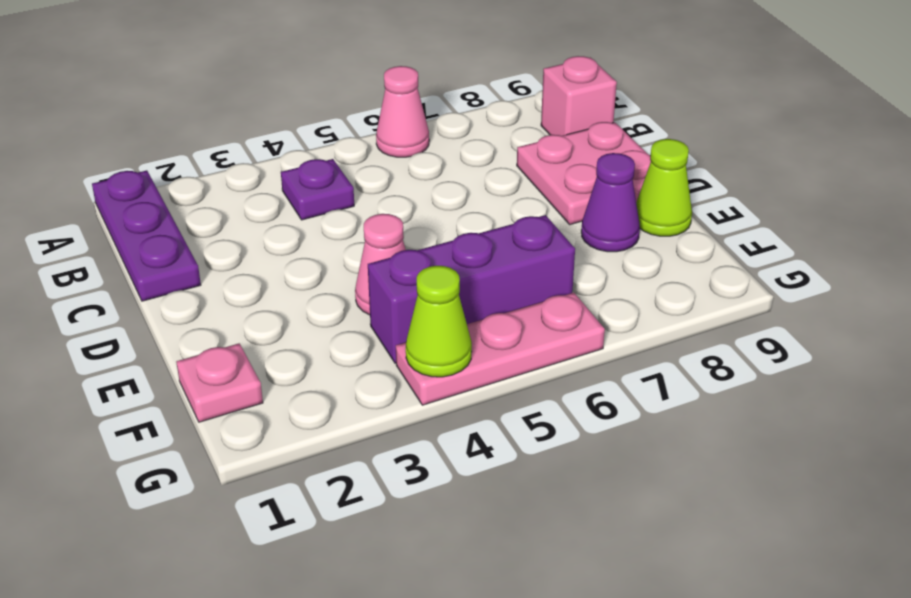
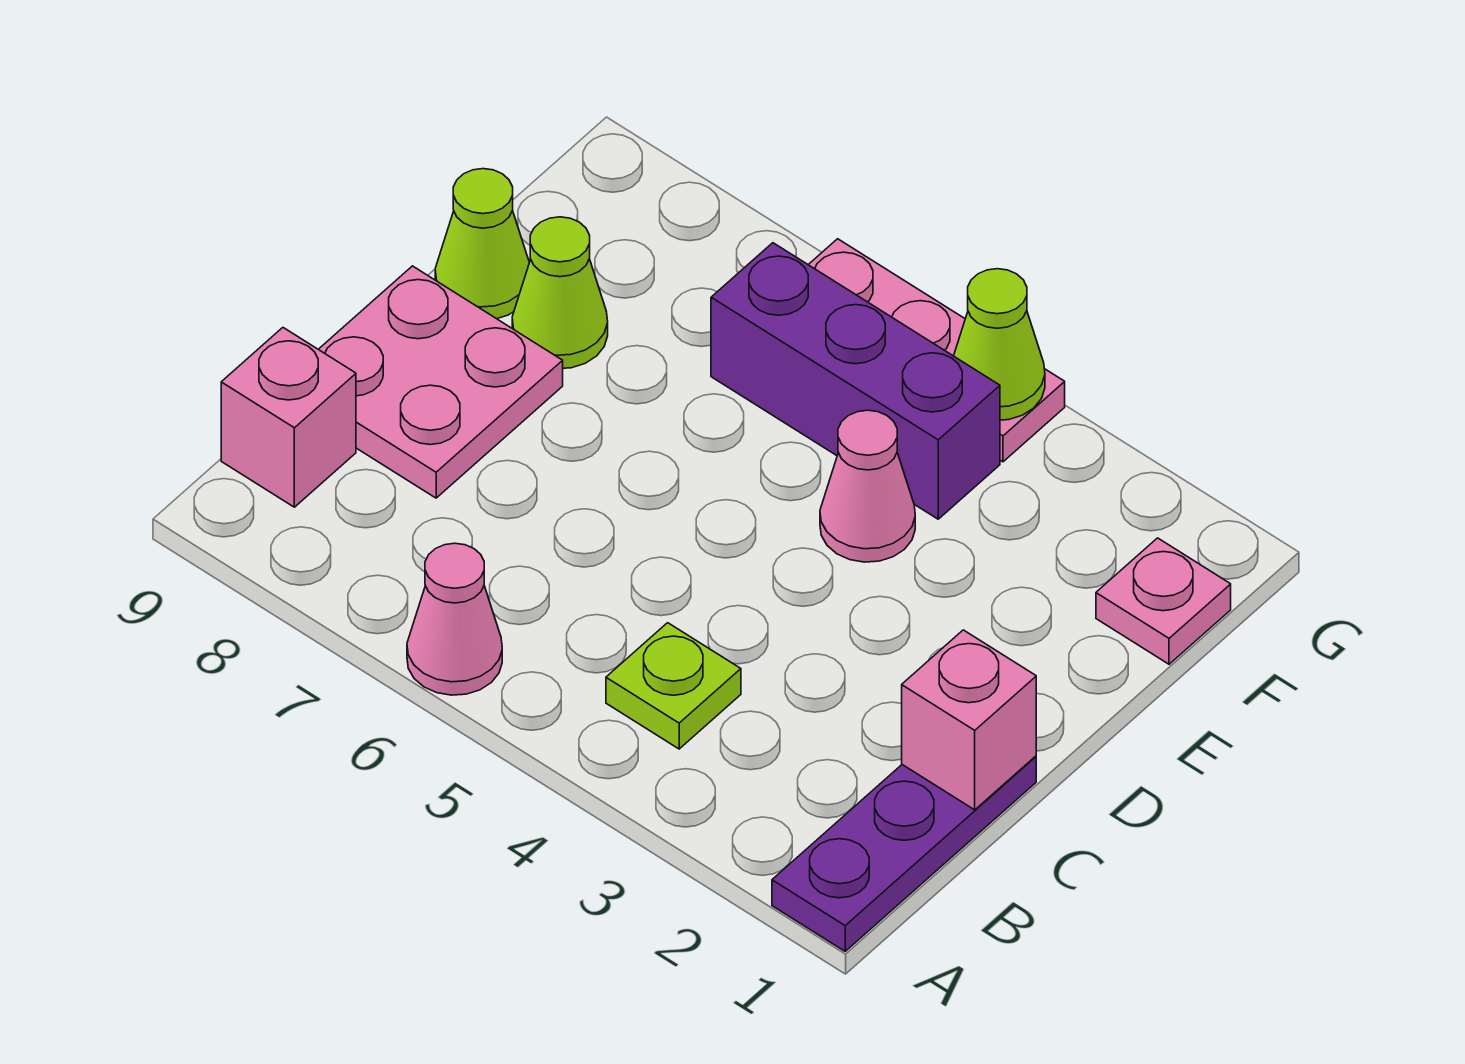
purple 1x1 plate [281,159,354,220] -> lime 1x1 plate [606,623,741,749]
none -> pink 1x1 brick [902,630,1036,810]
purple 1x1 cone [581,153,640,252] -> lime 1x1 cone [512,217,608,368]

